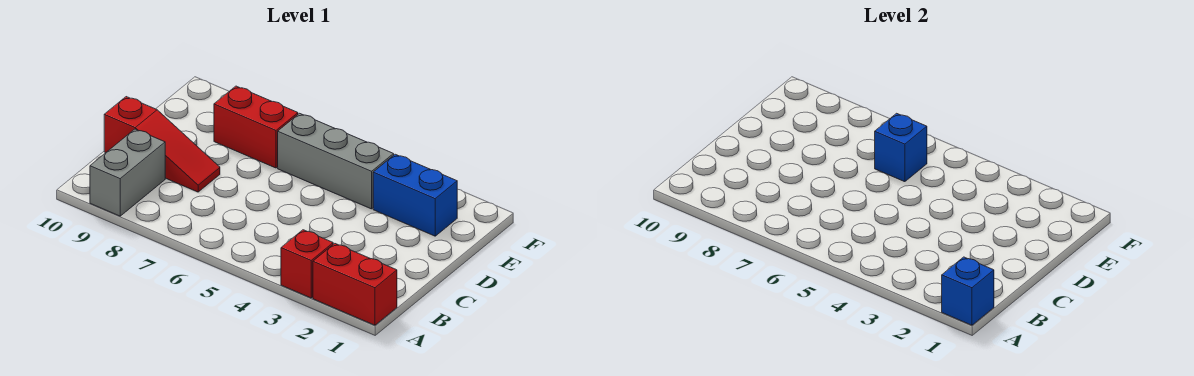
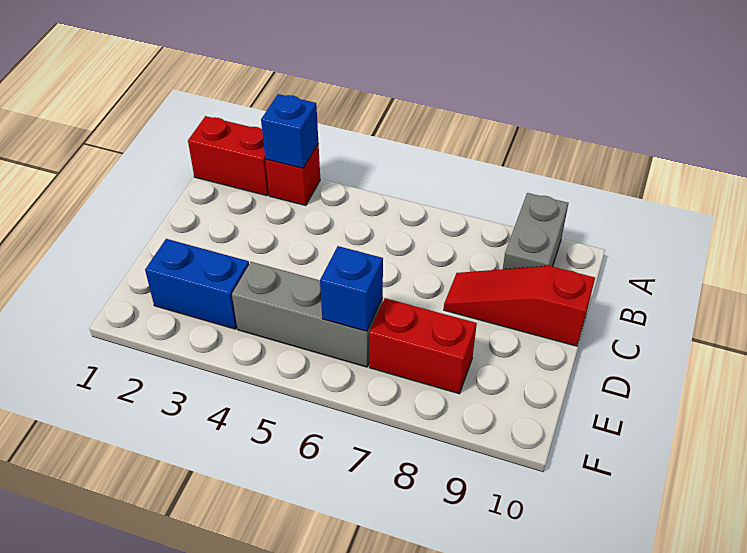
blue 1x1 brick [942,257,994,325] -> blue 1x1 brick moved to [261,94,318,168]

